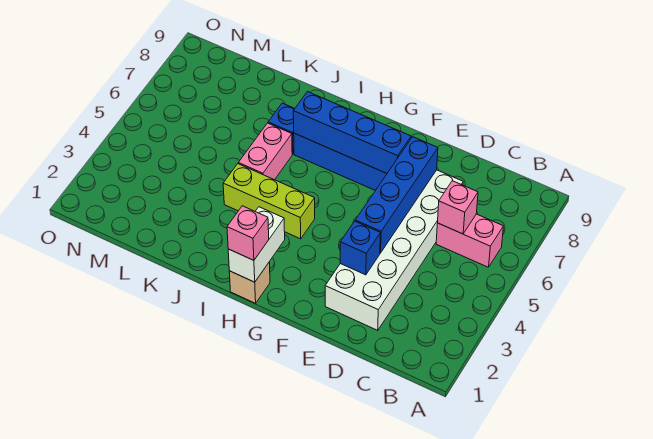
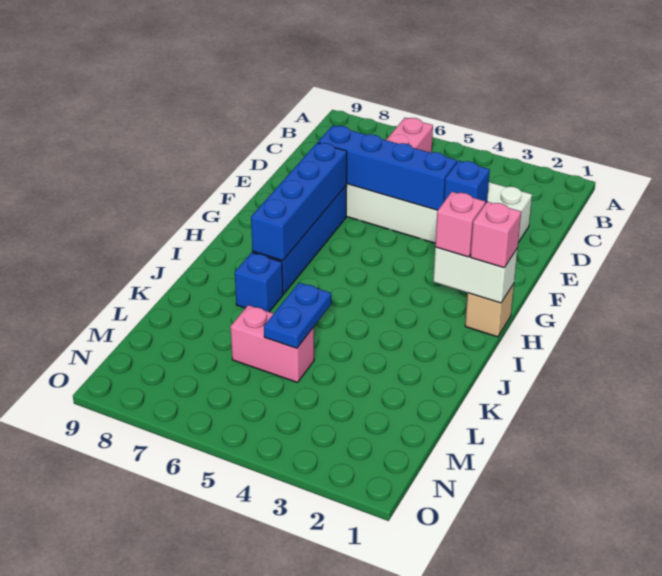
pink 1x1 brick [438,181,478,234] -> pink 1x1 brick moved to [435,192,485,257]
lime 1x3 brick [223,164,315,239] -> none
pink 1x2 brick [238,123,292,180] -> pink 1x2 brick moved to [230,305,314,382]
none -> blue 1x2 plate [264,283,331,348]

